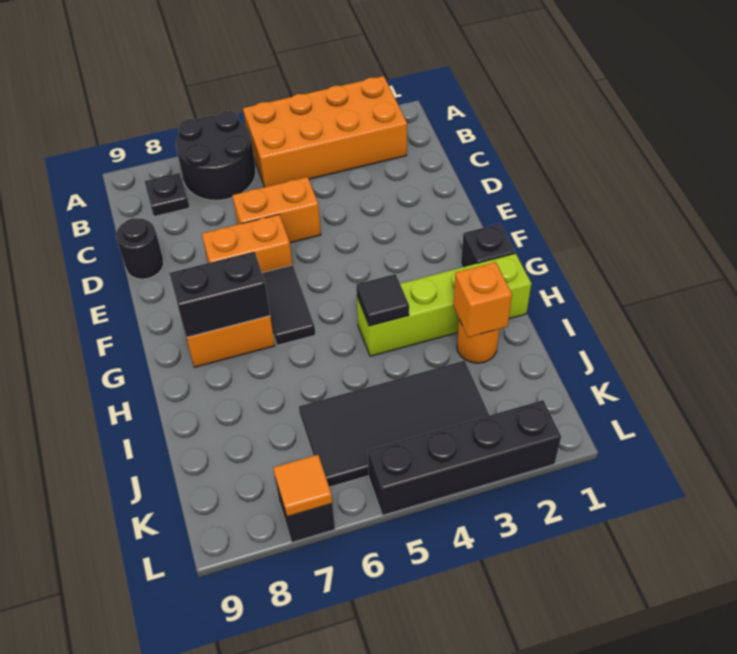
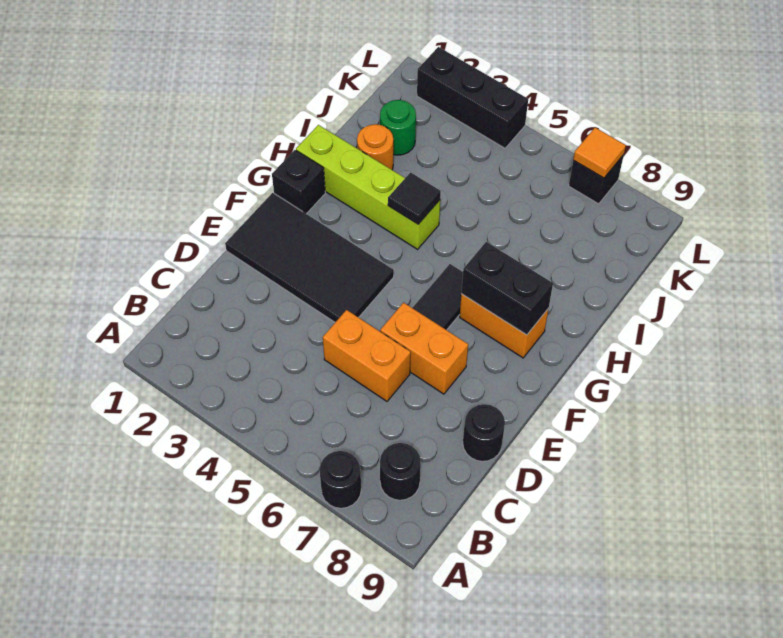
orange 2x4 brick [243,76,407,187] -> none
black 2x2 round brick [176,110,256,200] -> black 1x1 round brick [319,451,361,508]
black 1x1 plate [144,173,189,217] -> black 1x1 round brick [380,443,421,500]
orange 1x1 brick [453,262,512,337] -> none
none -> green 1x1 round brick [380,100,416,155]
black 2x4 tile [299,361,489,487] -> black 2x4 tile moved to [225,193,394,322]
black 1x4 brick [368,400,561,515] -> black 1x3 brick [417,47,528,148]

